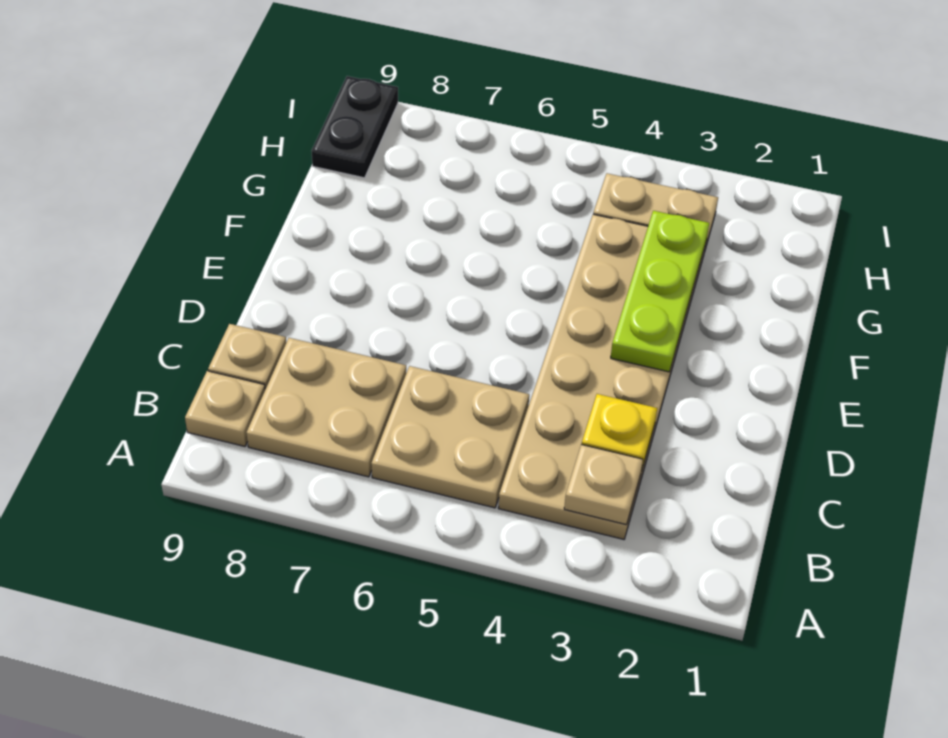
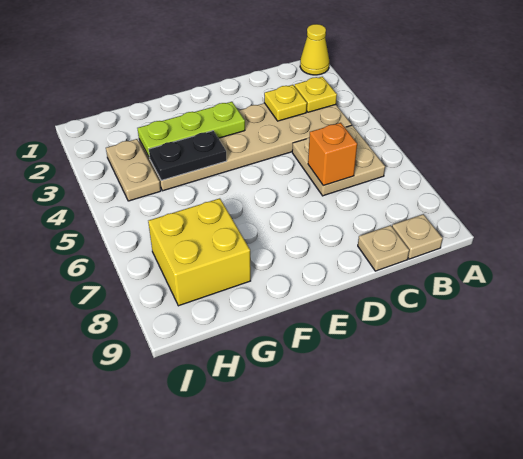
none -> yellow 1x1 cone [300,24,329,75]
tan 1x1 plate [564,444,643,525] -> yellow 1x1 plate [295,77,337,112]
tan 2x2 plate [247,338,406,477] -> none
none -> orange 1x1 brick [308,123,357,186]
none -> yellow 2x2 brick [148,198,251,306]
black 1x2 plate [312,76,398,178] -> black 1x2 plate moved to [149,131,227,180]

